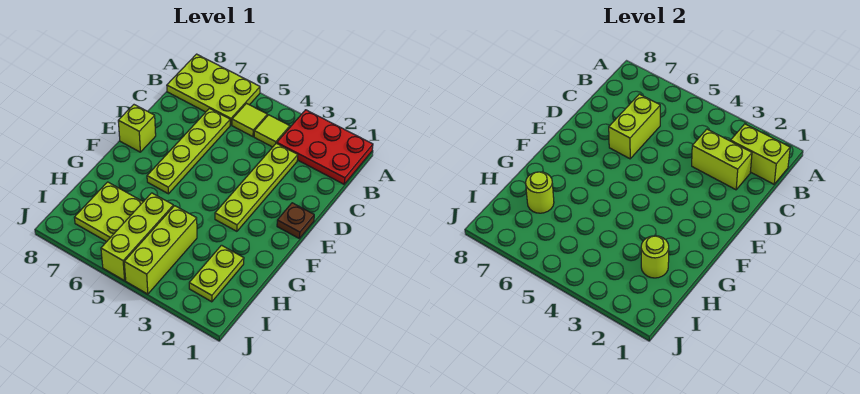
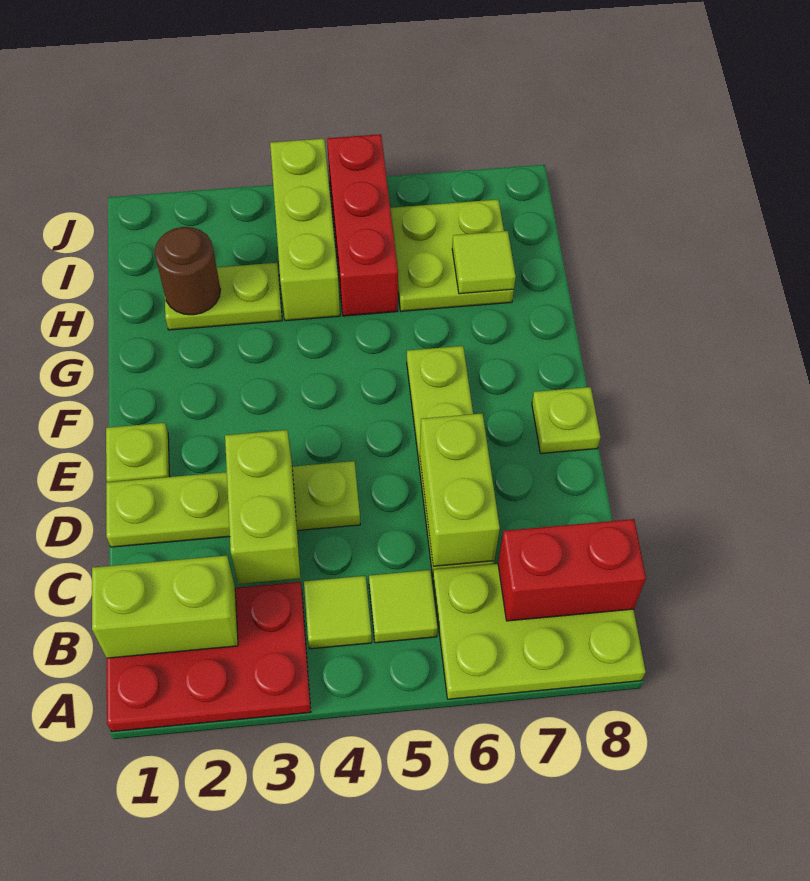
none -> red 1x2 brick [498,519,646,621]
lime 1x2 brick [692,129,752,190] -> lime 1x2 brick turned to [225,430,300,584]
lime 1x4 plate [215,143,298,231] -> lime 1x4 plate turned to [106,461,360,547]
brown 1x1 plate [277,203,314,238] -> lime 1x1 plate [106,423,170,482]
lime 1x1 brick [118,105,156,152] -> lime 1x1 plate [532,387,600,454]
lime 1x2 plate [189,245,244,302] -> lime 1x2 plate turned to [165,263,282,330]
lime 1x1 round brick [641,236,669,278] -> brown 1x1 round brick [155,227,220,315]
lime 1x3 brick [101,193,174,281] -> red 1x3 brick [327,134,398,316]
lime 1x1 round brick [526,172,554,213] -> lime 1x1 tile [452,231,516,294]

